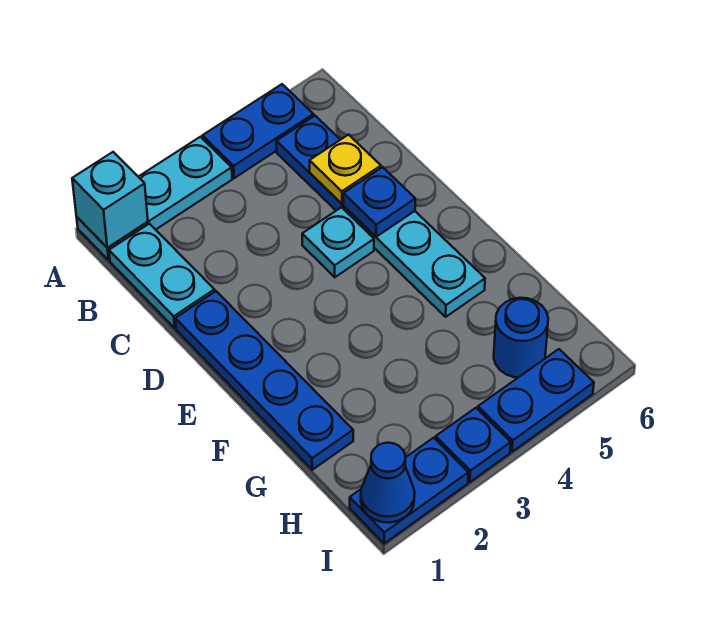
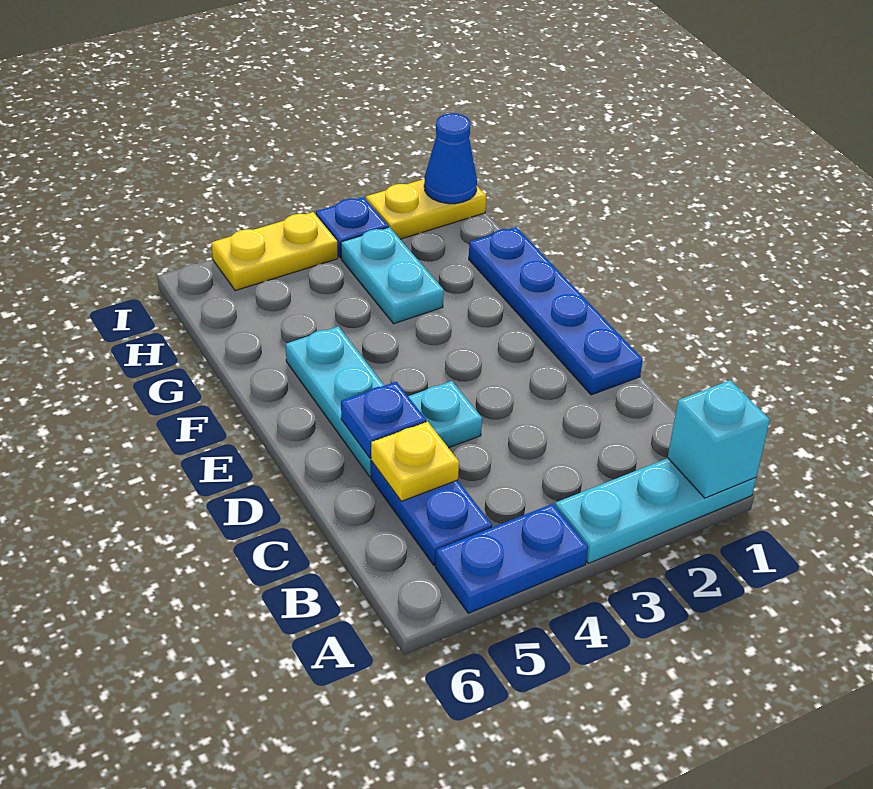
cyan 1x2 plate [109,224,215,328] -> cyan 1x2 plate moved to [341,227,444,324]
blue 1x1 round brick [494,298,548,377] -> none
blue 1x2 plate [350,438,468,544] -> yellow 1x2 plate [366,179,486,239]
blue 1x2 plate [478,349,594,452] -> yellow 1x2 plate [212,212,338,291]

